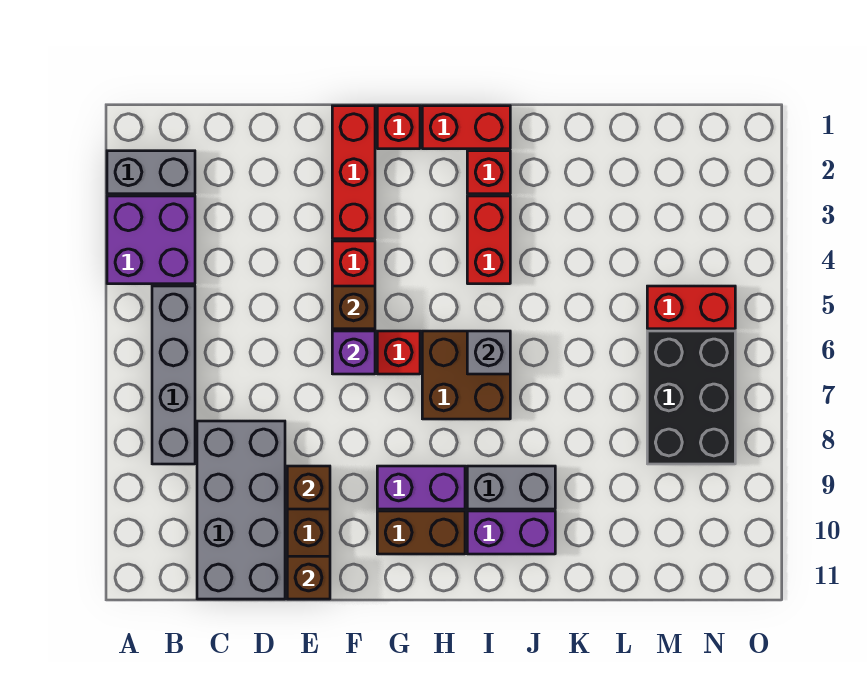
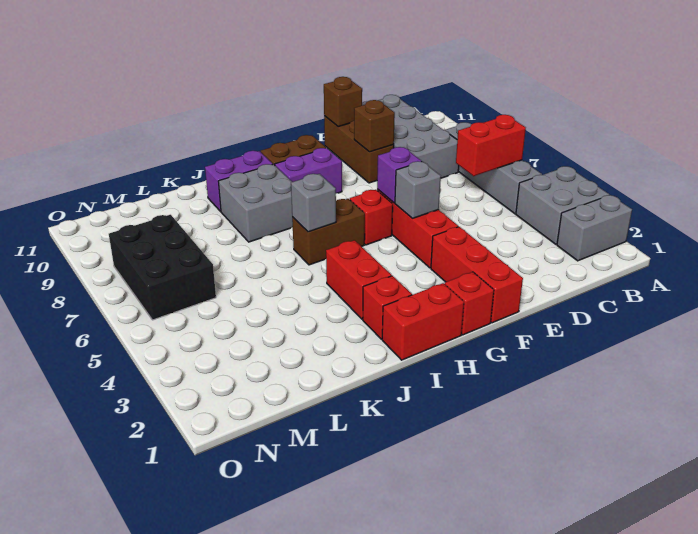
purple 2x2 brick [107,196,195,284] -> grey 2x2 brick [516,166,609,244]
brown 1x1 brick [332,286,375,329] -> grey 1x1 brick [395,161,441,218]
brown 2x2 brick [422,331,510,419] -> brown 1x2 brick [292,199,365,265]
grey 1x2 brick [467,466,555,509] -> grey 2x2 brick [218,164,293,242]
red 1x2 brick [647,286,735,329] -> red 1x2 brick moved to [456,115,526,176]

